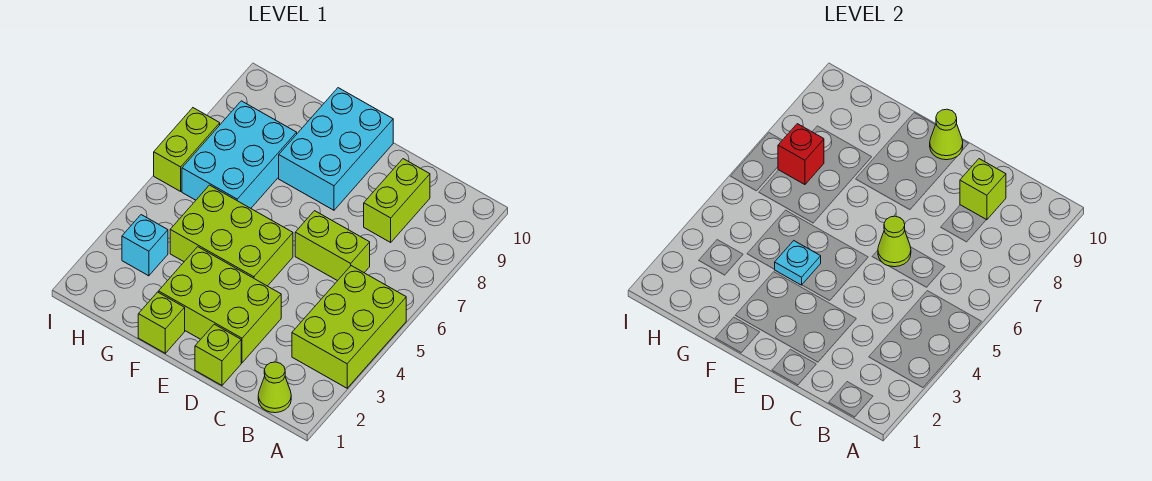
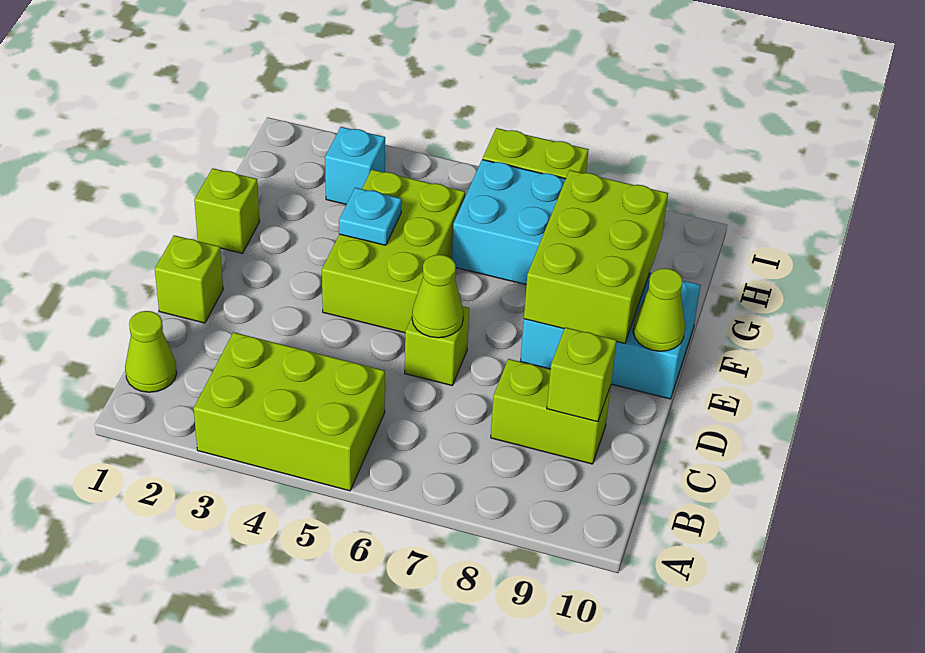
lime 1x2 brick [295,211,370,281] -> lime 1x1 brick [405,306,469,385]
lime 2x3 brick [159,247,281,363] -> lime 2x3 brick moved to [524,170,668,343]
red 1x1 brick [778,124,824,185] -> none

